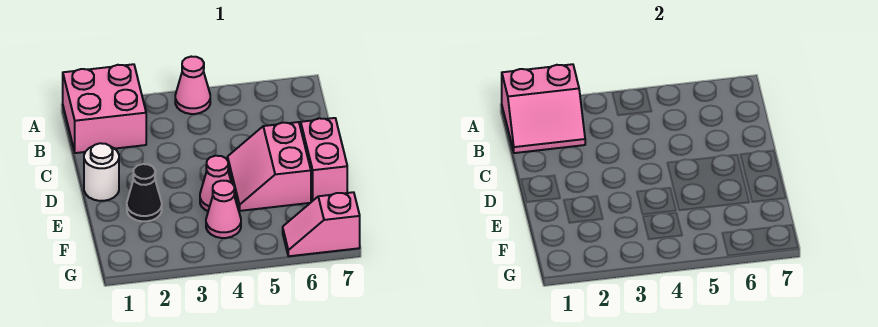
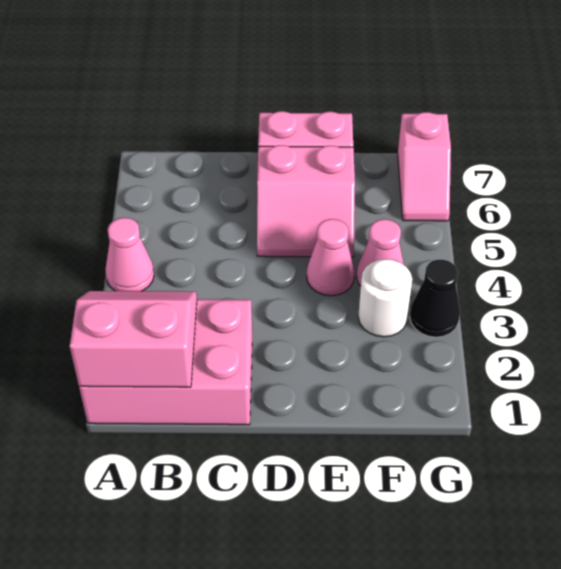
pink 2x2 brick [63,64,146,153] -> pink 2x3 brick [79,299,252,425]
pink 2x2 slope [502,64,585,153] -> pink 2x2 slope turned to [70,291,197,387]
white 1x1 round brick [84,143,119,201] -> white 1x1 round brick moved to [358,259,412,337]
black 1x1 cone [127,164,162,221] -> black 1x1 cone moved to [410,260,460,337]

